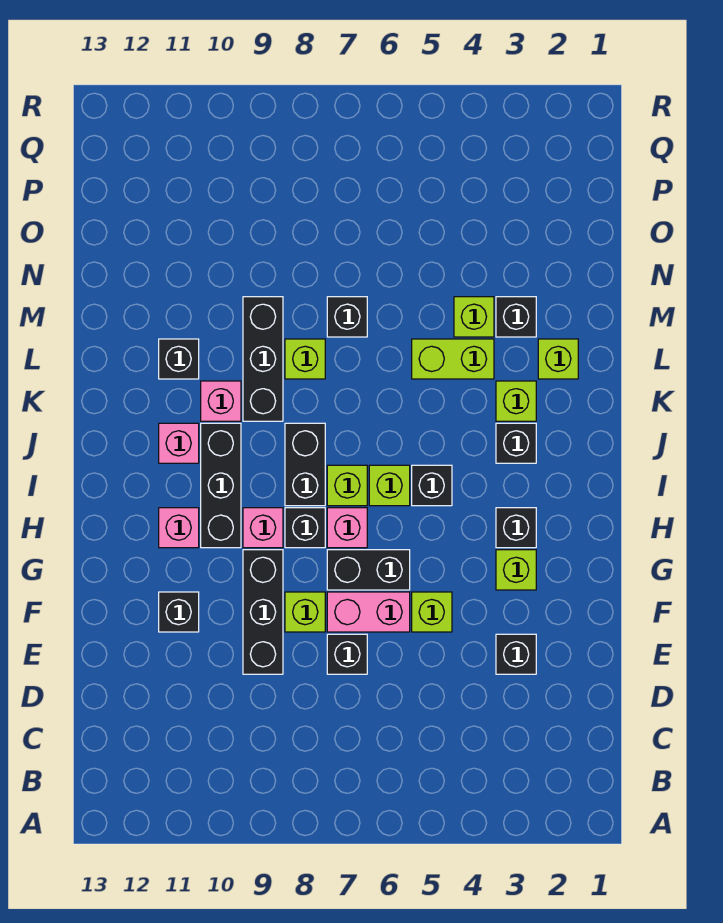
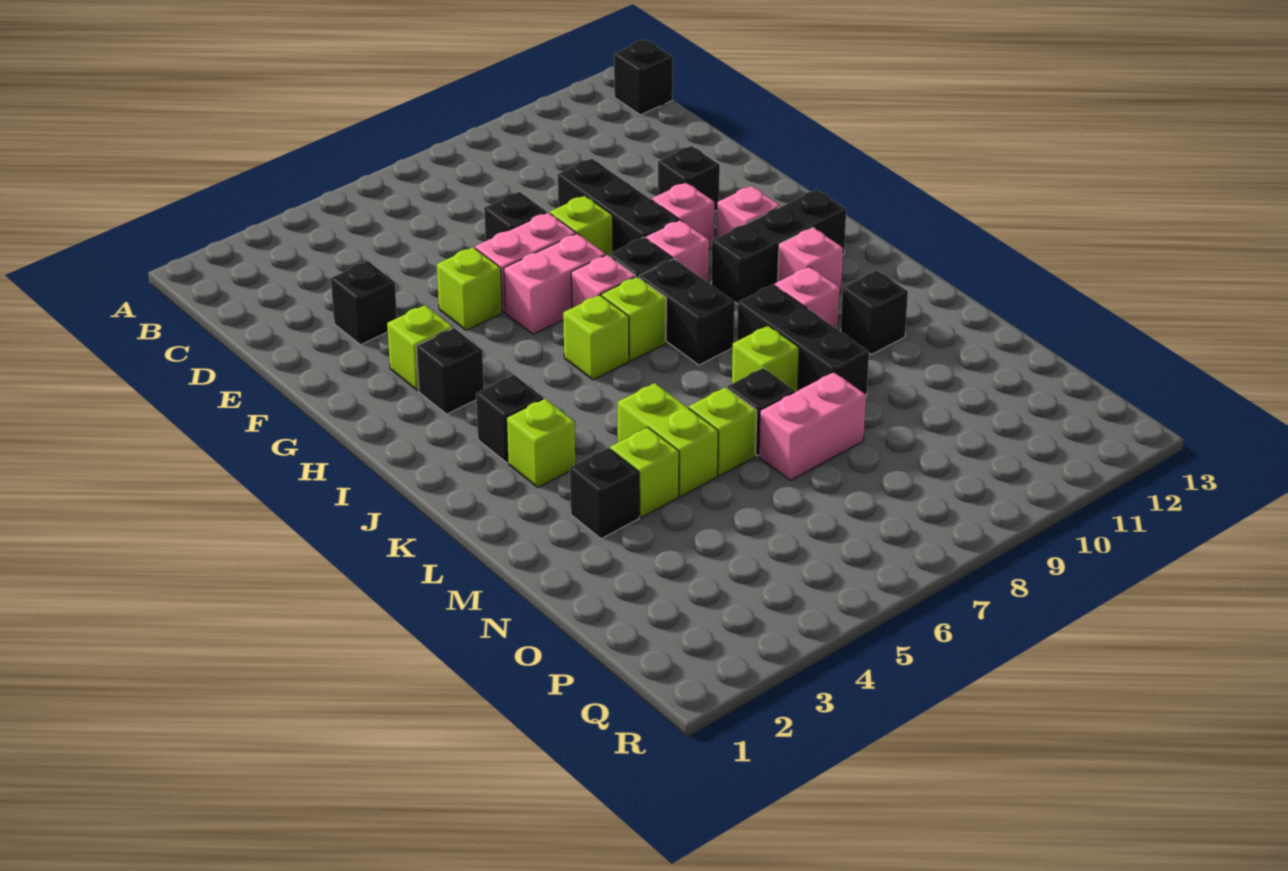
black 1x2 brick [327,550,410,590] -> pink 1x2 brick [504,233,605,334]
none -> pink 1x1 brick [652,182,714,249]
black 1x3 brick [201,423,241,548] -> black 1x3 brick turned to [711,190,846,304]
black 1x1 brick [412,465,452,506] -> black 1x1 brick moved to [614,40,673,115]
lime 1x1 brick [538,339,578,379] -> lime 1x1 brick moved to [689,387,757,476]
lime 1x2 brick [412,339,494,379] -> lime 1x2 brick turned to [618,383,718,497]
none -> pink 1x2 brick [759,372,866,480]

